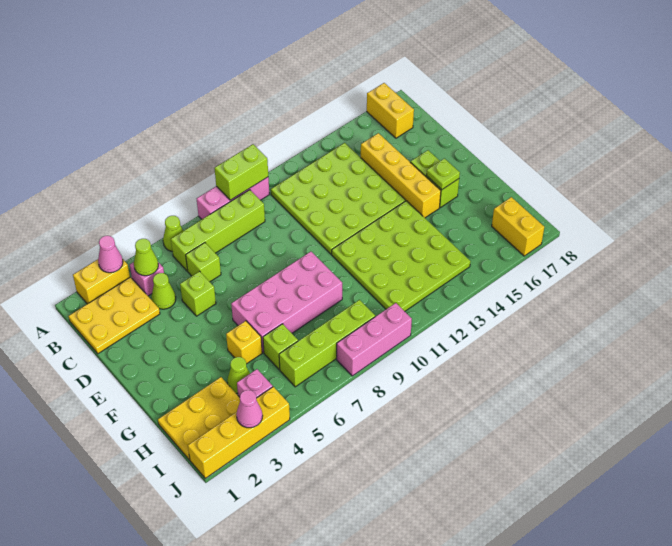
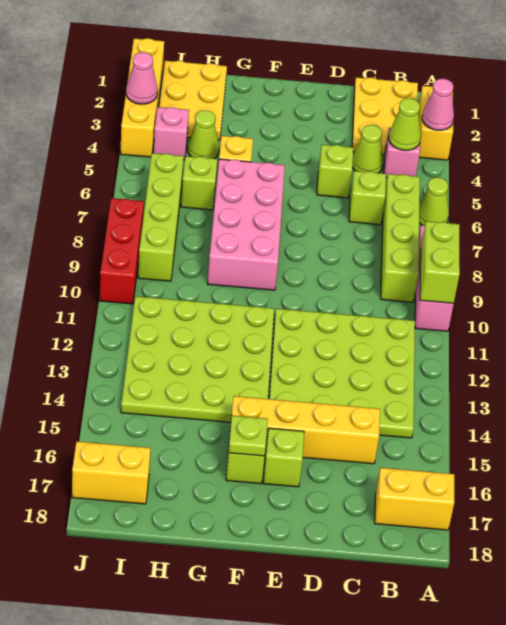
pink 1x3 brick [337,303,412,376] -> red 1x3 brick [100,198,144,304]

